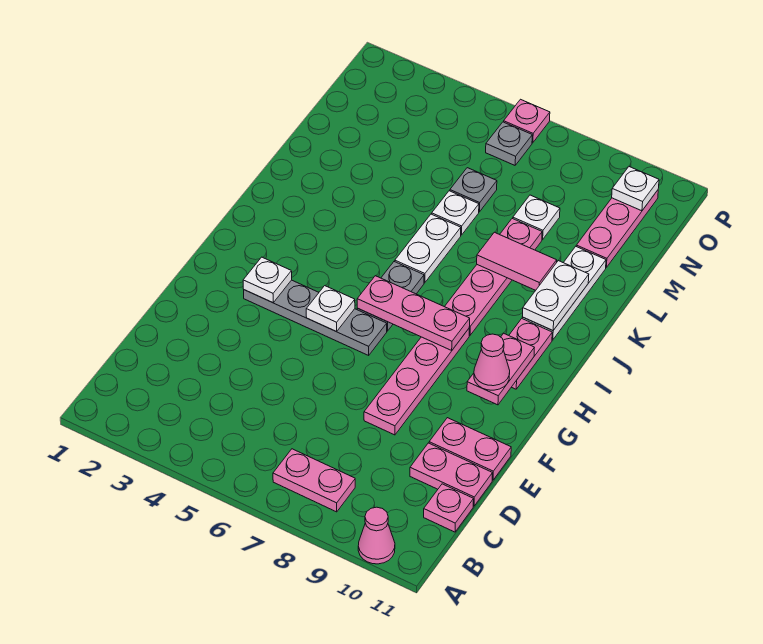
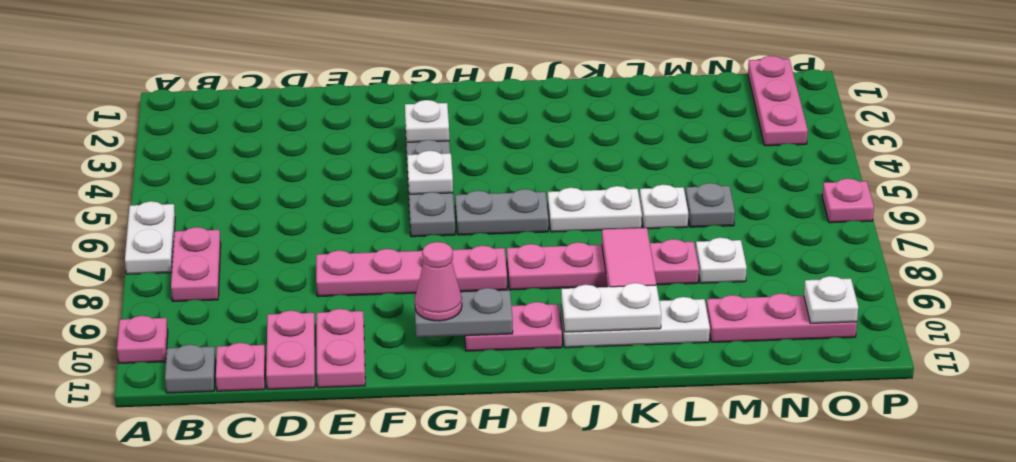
none -> white 1x2 plate [125,201,175,274]
pink 1x1 cone [358,507,395,564] -> pink 1x1 plate [117,316,168,363]
pink 1x2 plate [467,333,534,405] -> grey 1x2 plate [414,288,513,337]
pink 1x3 plate [357,276,470,350] -> pink 1x3 plate moved to [748,56,808,146]
grey 1x1 plate [486,122,532,165] -> grey 1x1 plate moved to [165,344,216,393]

